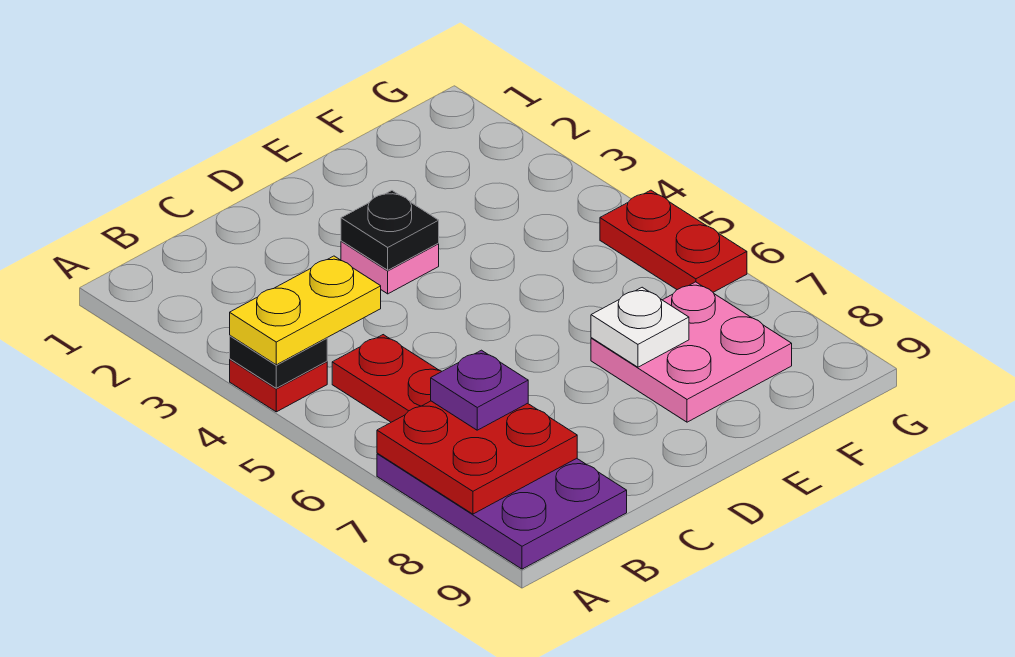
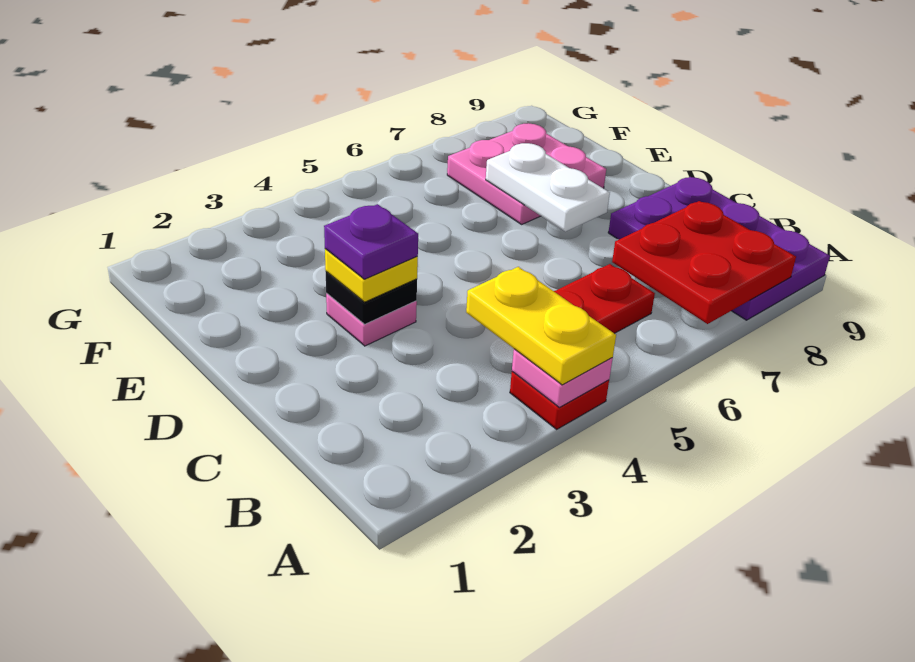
black 1x1 plate [230,336,327,388] -> pink 1x1 plate [512,349,613,407]
purple 2x3 plate [377,453,627,569] -> purple 2x3 plate turned to [608,177,830,320]
purple 1x1 plate [431,350,528,430] -> purple 1x1 plate moved to [324,204,418,279]
none -> yellow 1x1 plate [325,249,418,302]
white 1x1 plate [591,287,689,367] -> white 1x2 plate [486,143,610,232]
red 1x2 plate [600,190,747,292] -> none

